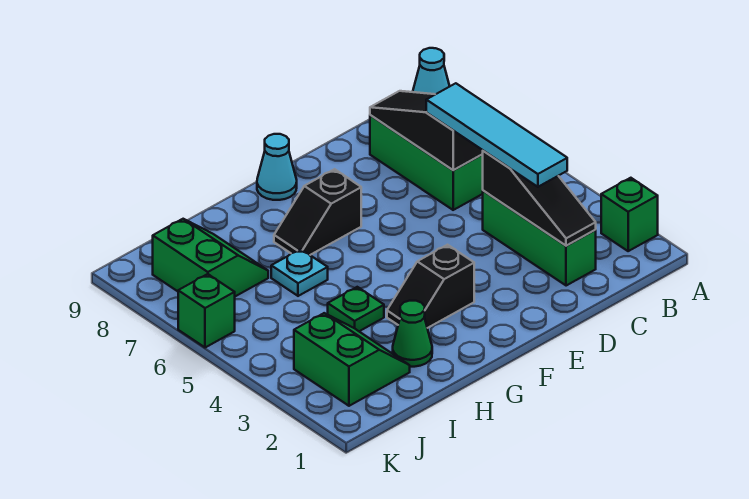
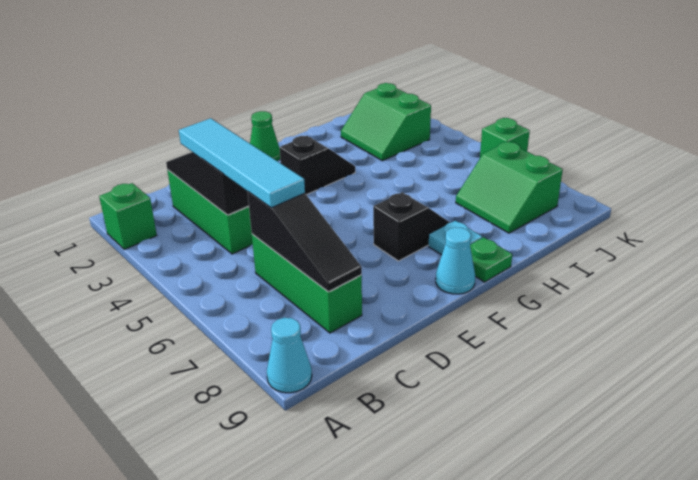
green 1x1 cone [393,301,432,367] -> green 1x1 cone moved to [250,111,280,161]
green 1x1 plate [328,287,384,331] -> green 1x1 plate moved to [470,237,512,282]
cyan 1x1 plate [271,249,328,296] -> cyan 1x1 plate moved to [429,221,482,255]

